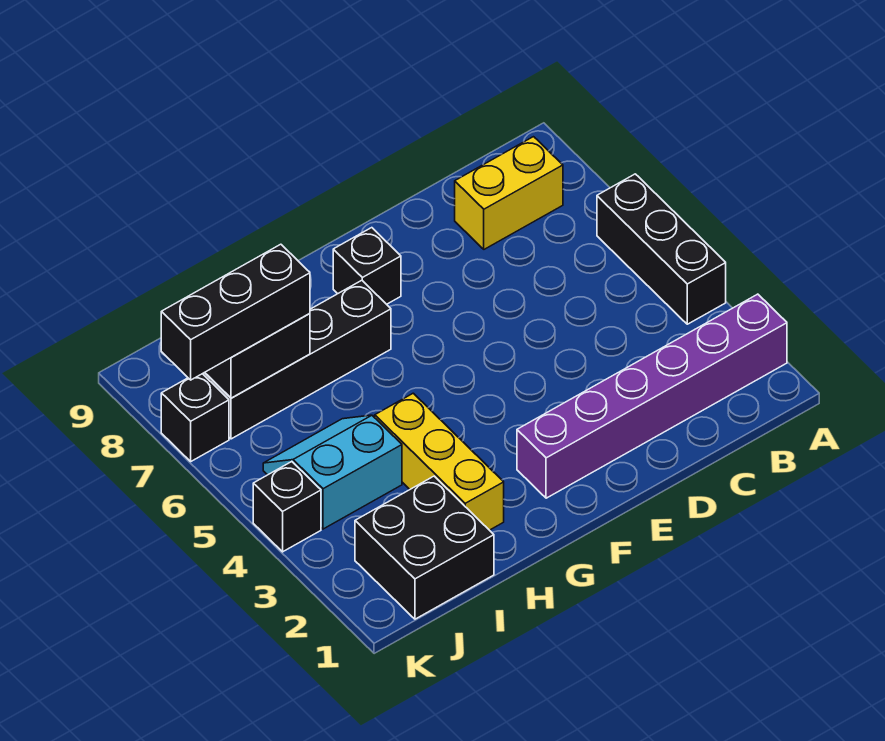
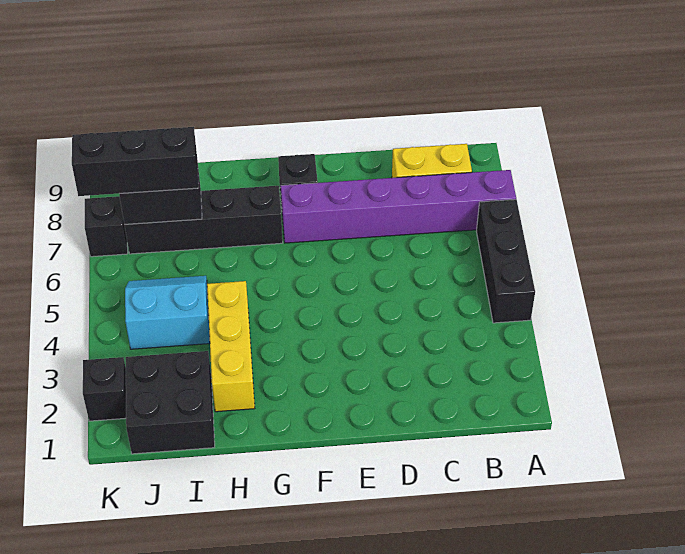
purple 1x6 brick [517,294,787,498] -> purple 1x6 brick moved to [281,170,516,243]
black 1x1 brick [253,462,321,552] -> black 1x1 brick moved to [83,357,126,421]

